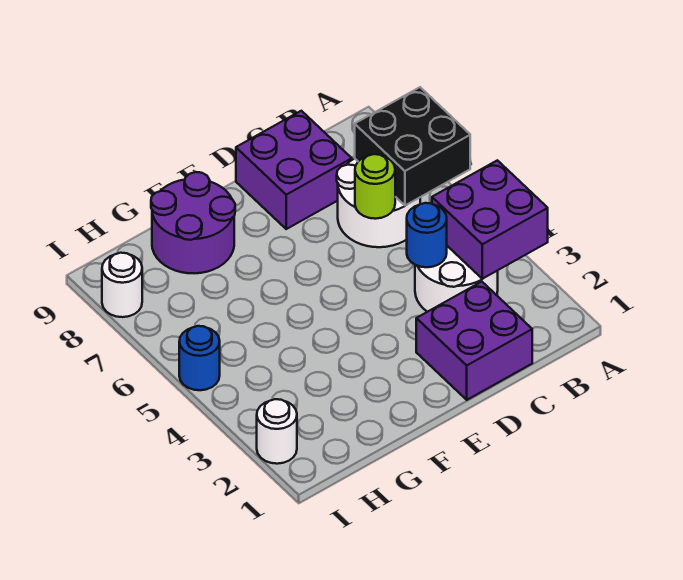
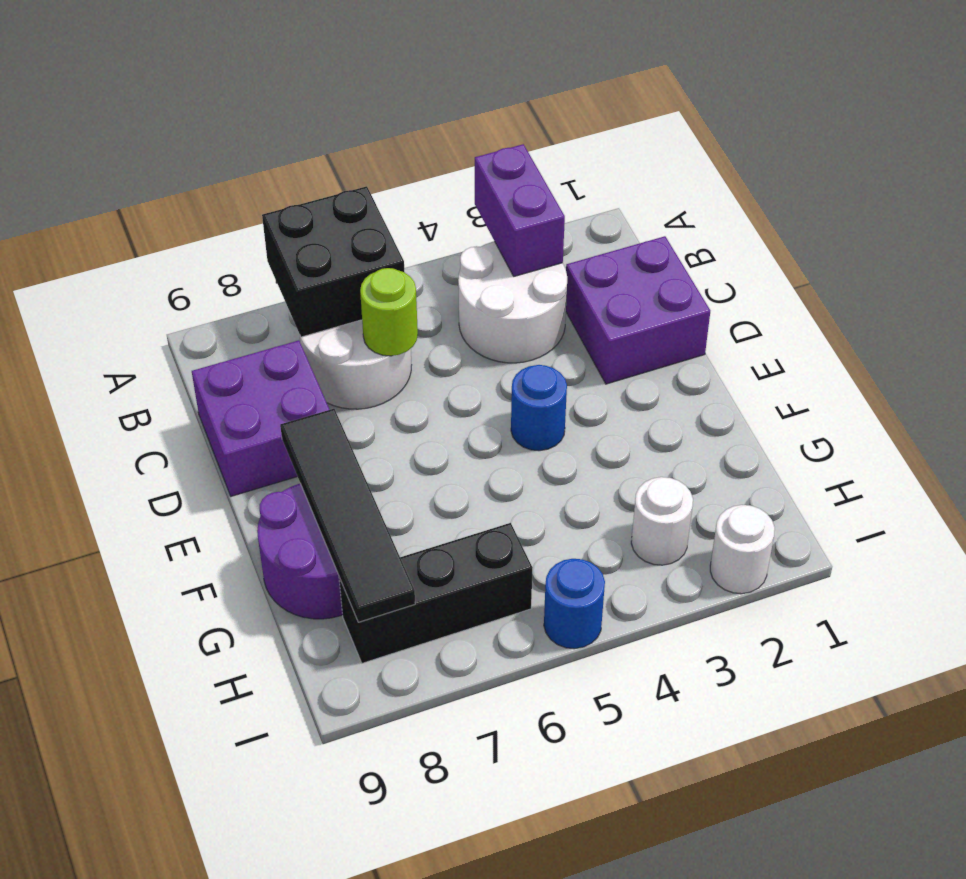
purple 2x2 brick [432,160,548,279] -> purple 1x2 brick [475,144,565,276]
blue 1x1 round brick [407,203,447,267] -> blue 1x1 round brick moved to [511,365,567,451]
none -> black 1x4 tile [280,409,415,622]
none -> black 1x3 brick [339,523,532,663]
white 1x1 round brick [102,253,142,317] -> white 1x1 round brick moved to [631,477,693,565]

